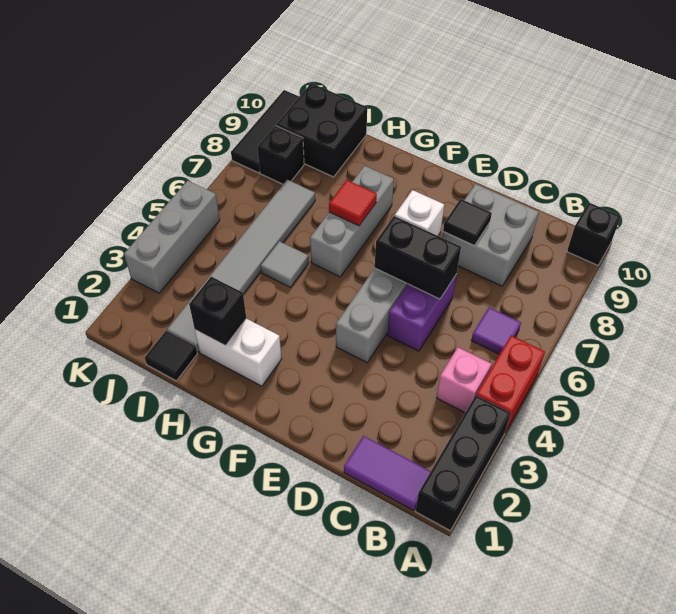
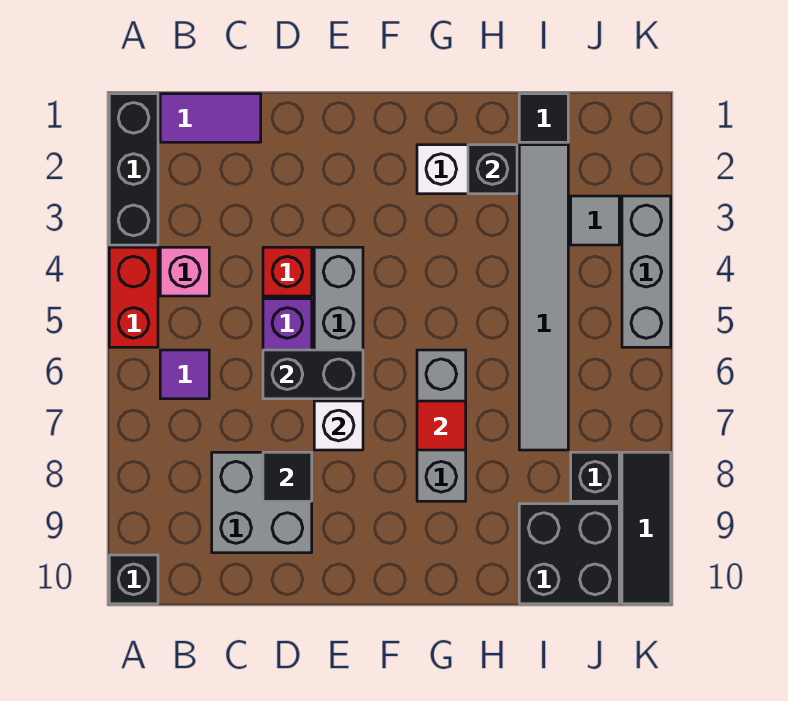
none -> red 1x1 brick [263,247,312,296]
grey 1x1 tile [261,241,309,287] -> grey 1x1 tile moved to [571,196,619,245]

